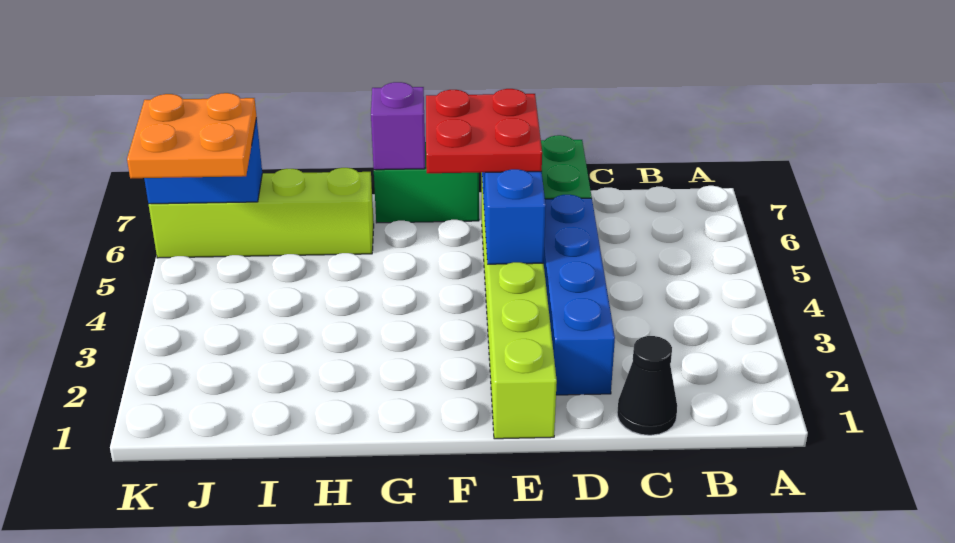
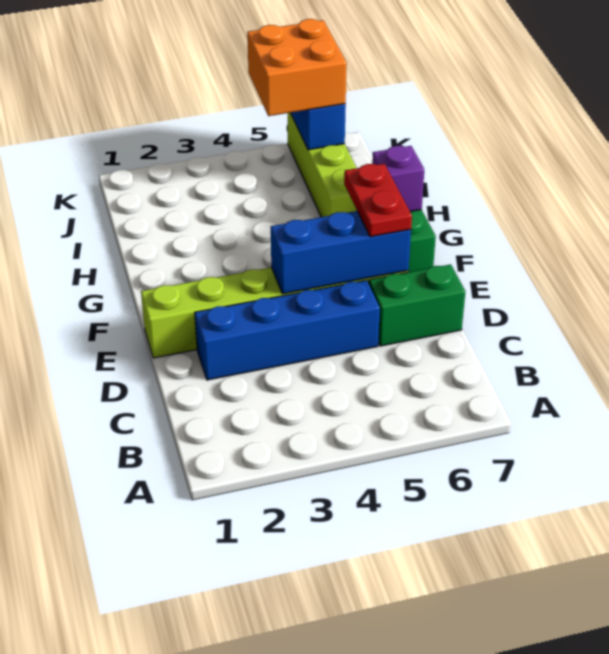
black 1x1 cone [617,336,677,435] -> none
red 2x2 plate [426,89,542,173] -> red 1x2 plate [344,164,412,237]
orange 2x2 plate [127,93,256,178] -> orange 2x2 brick [247,19,347,116]

